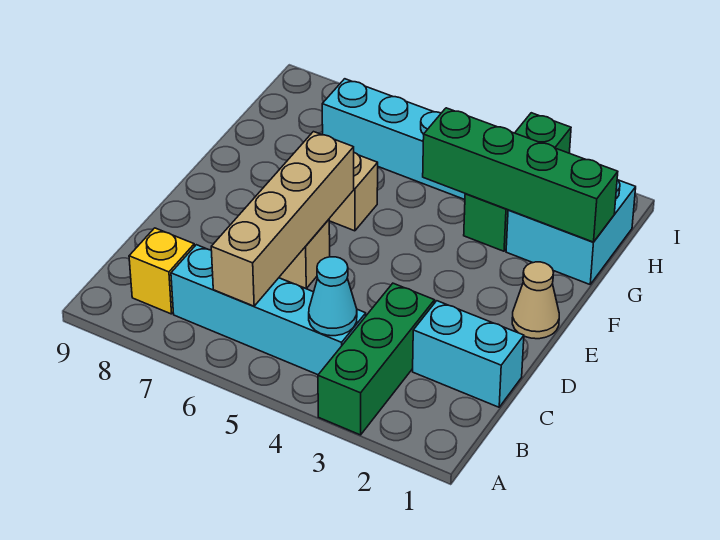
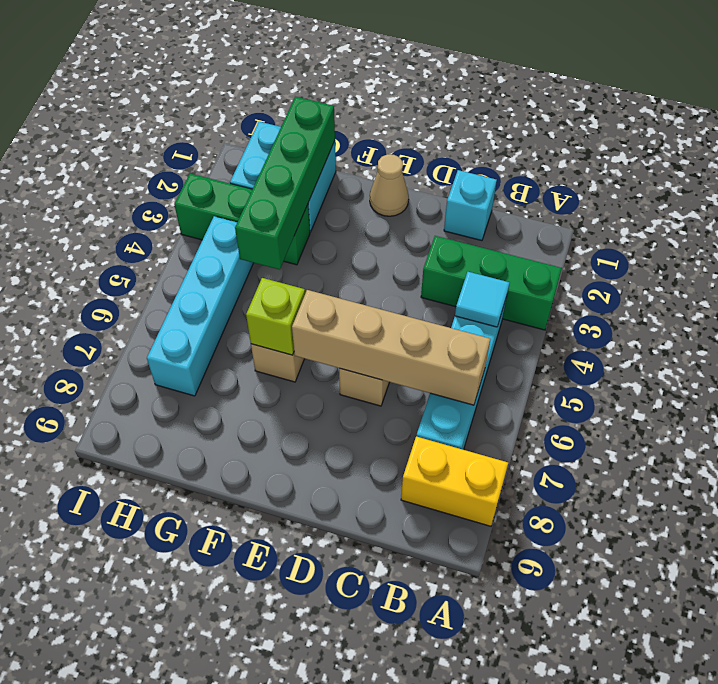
cyan 1x1 cone [309,257,357,336] -> cyan 1x1 tile [455,272,509,327]
yellow 1x1 brick [129,228,194,314] -> yellow 1x2 brick [401,437,508,526]
cyan 1x2 brick [413,301,524,407] -> cyan 1x1 brick [444,170,497,241]
none -> lime 1x1 brick [246,278,305,355]

